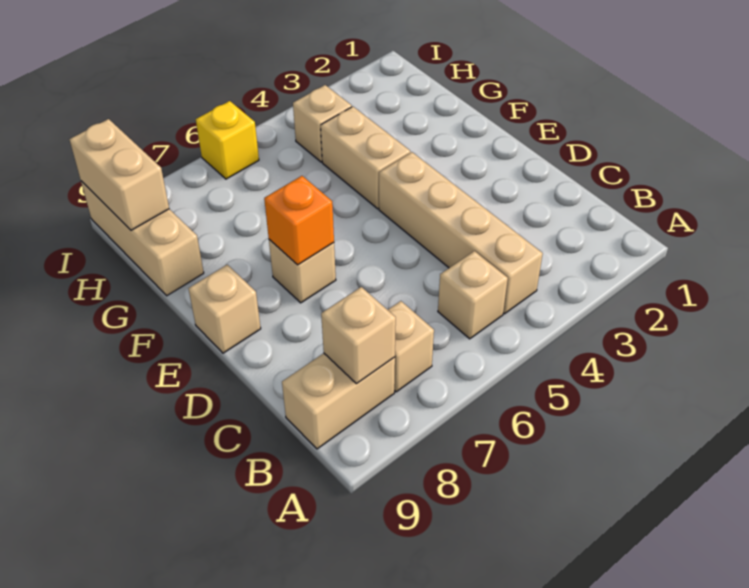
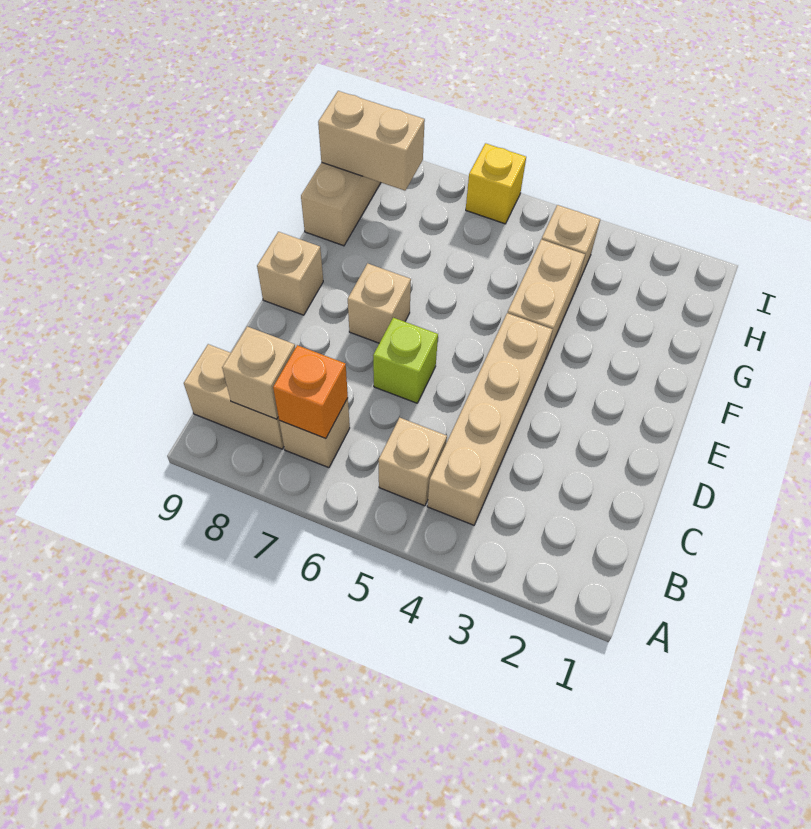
none -> lime 1x1 brick [373,318,438,403]
orange 1x1 brick [264,176,334,265] -> orange 1x1 brick moved to [273,345,348,439]
tan 1x2 brick [70,119,169,230] -> tan 1x2 brick turned to [318,91,425,191]

